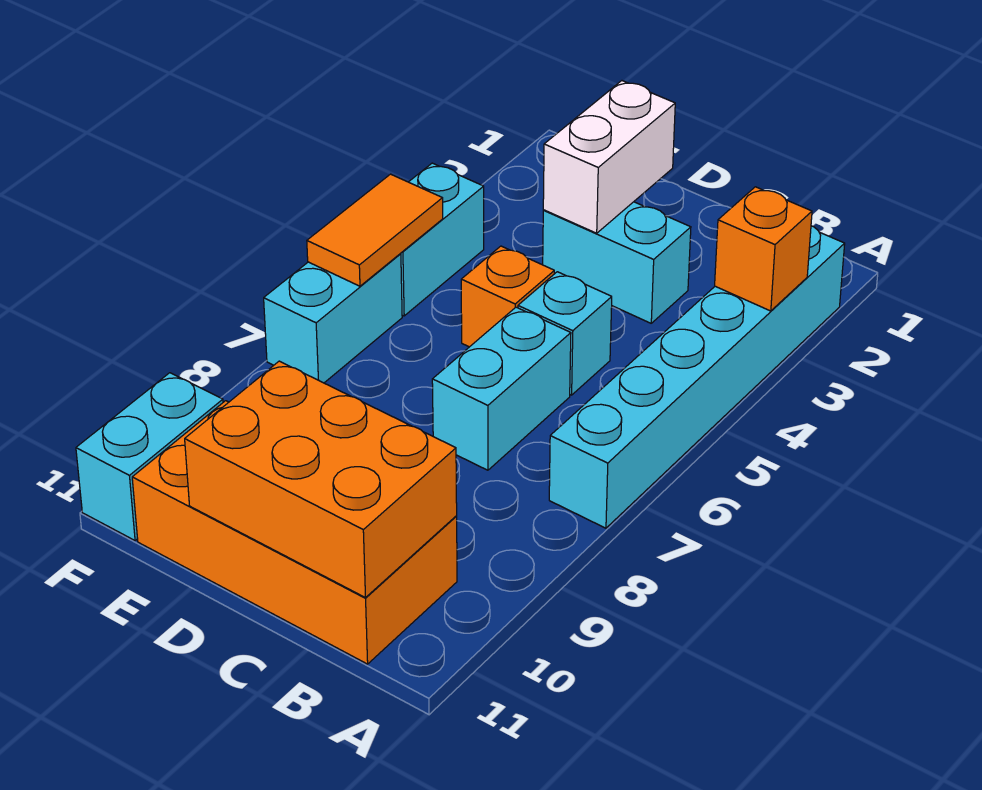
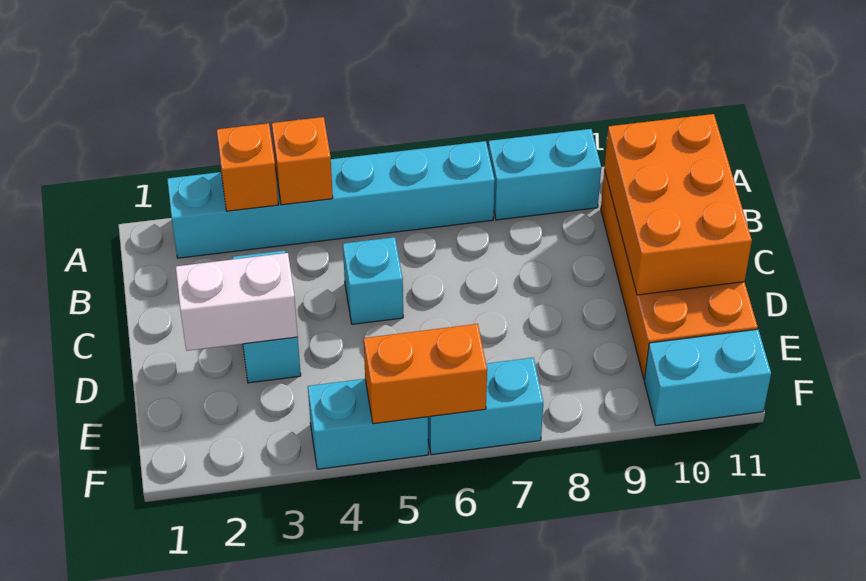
cyan 1x2 brick [432,307,571,470] -> cyan 1x2 brick moved to [488,129,601,220]
orange 1x1 brick [461,246,554,347] -> orange 1x1 brick moved to [272,117,333,205]
orange 1x2 tile [307,174,443,286] -> orange 1x2 brick [364,324,487,424]

